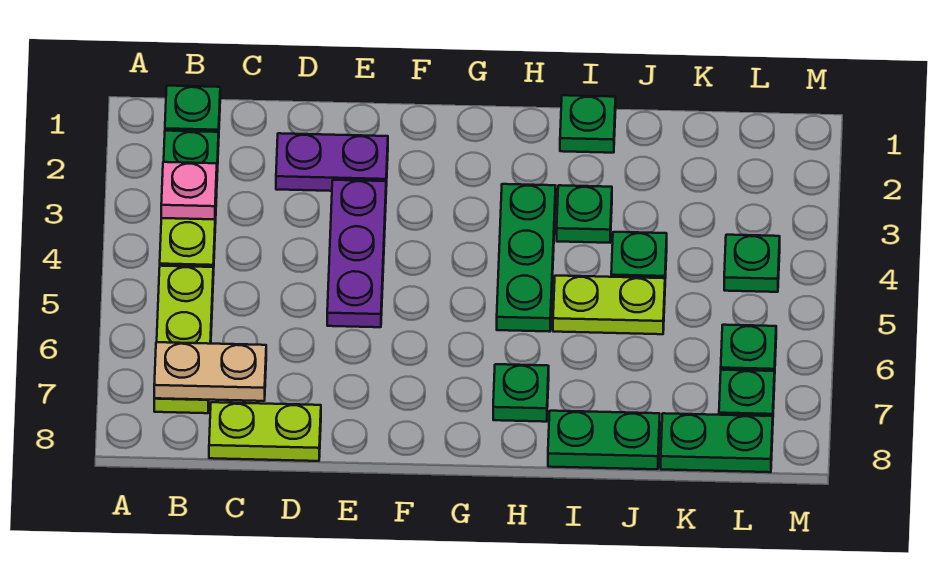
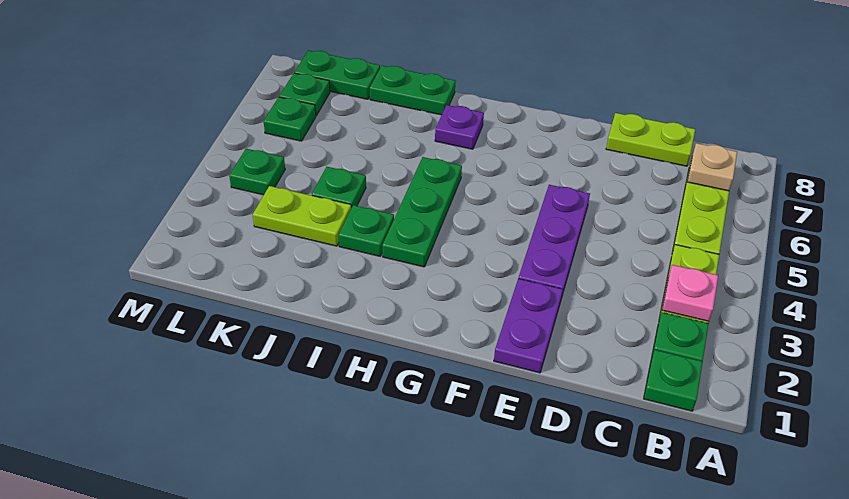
tan 1x2 plate [154,342,266,401] -> tan 1x1 plate [687,143,737,191]
purple 1x2 plate [276,133,388,191] -> purple 1x2 plate turned to [494,279,563,373]
green 1x1 plate [493,364,549,422] -> purple 1x1 plate [435,105,484,149]
green 1x1 plate [560,95,616,153] -> none
lime 1x2 plate [553,276,665,334] -> lime 1x2 plate moved to [253,186,351,246]

